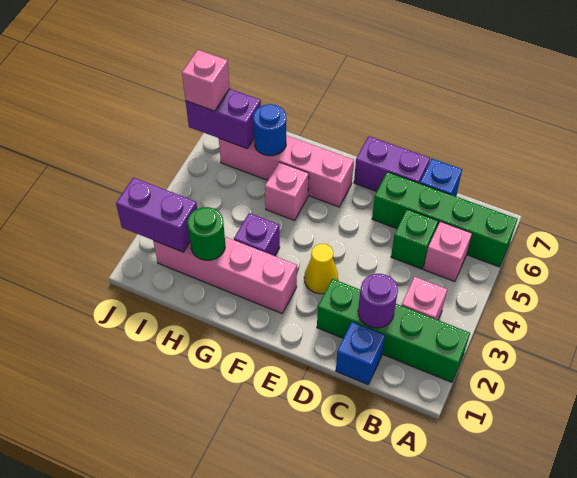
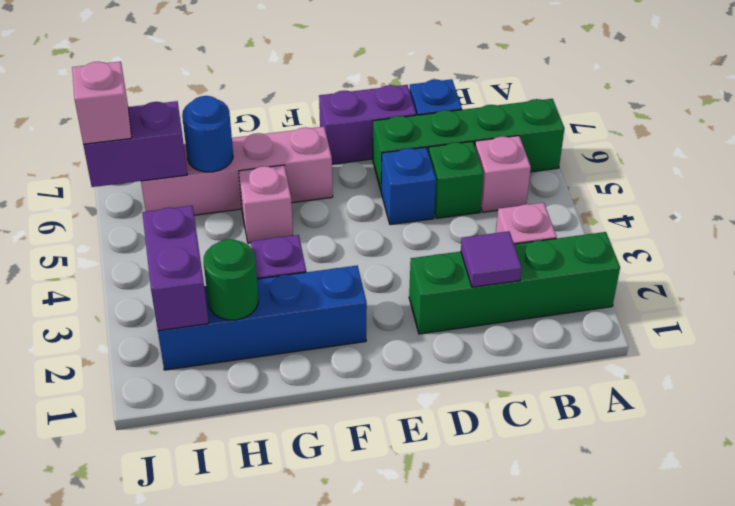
blue 1x1 brick [336,322,385,385] -> blue 1x1 brick moved to [381,147,436,225]
purple 1x1 round brick [358,274,398,328] -> purple 1x1 tile [461,231,522,287]
yellow 1x1 cone [304,244,338,294] -> none
pink 1x4 brick [153,237,297,313] -> blue 1x4 brick [158,266,367,370]
purple 1x2 brick [116,178,197,252] -> purple 1x2 brick turned to [142,206,209,331]

